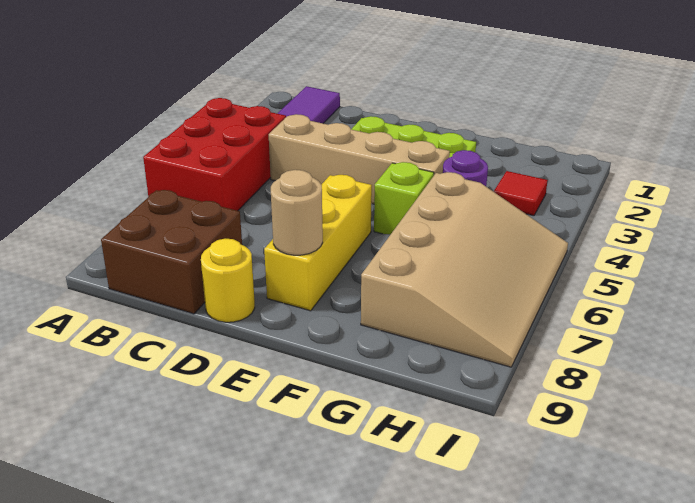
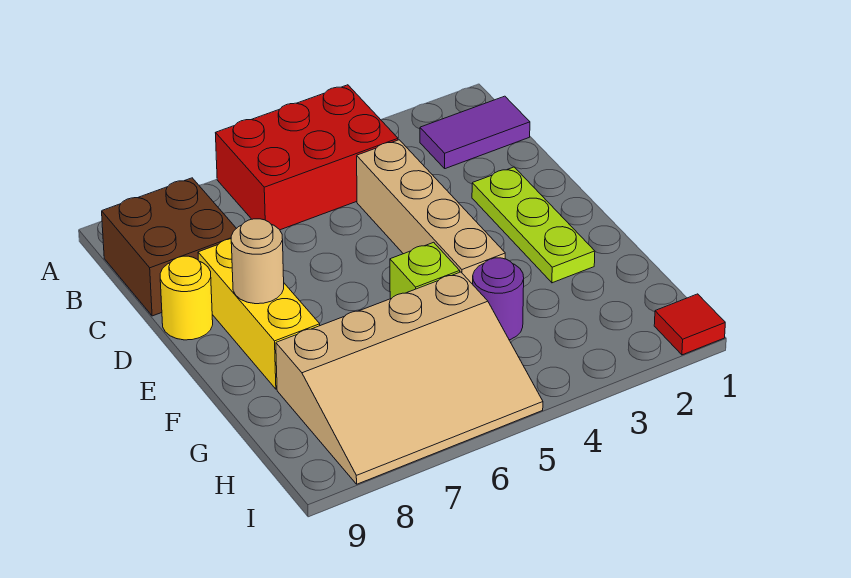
yellow 1x3 brick [264,175,372,311] -> yellow 1x3 brick turned to [198,239,320,389]
red 1x1 tile [494,171,548,216] -> red 1x1 tile moved to [654,294,725,355]

